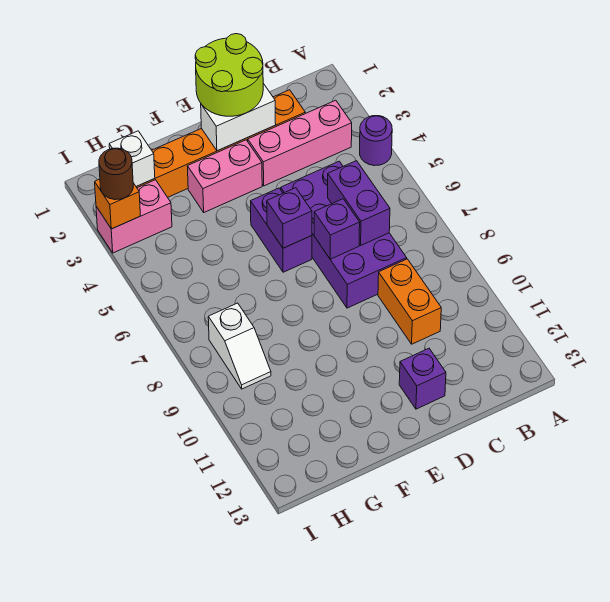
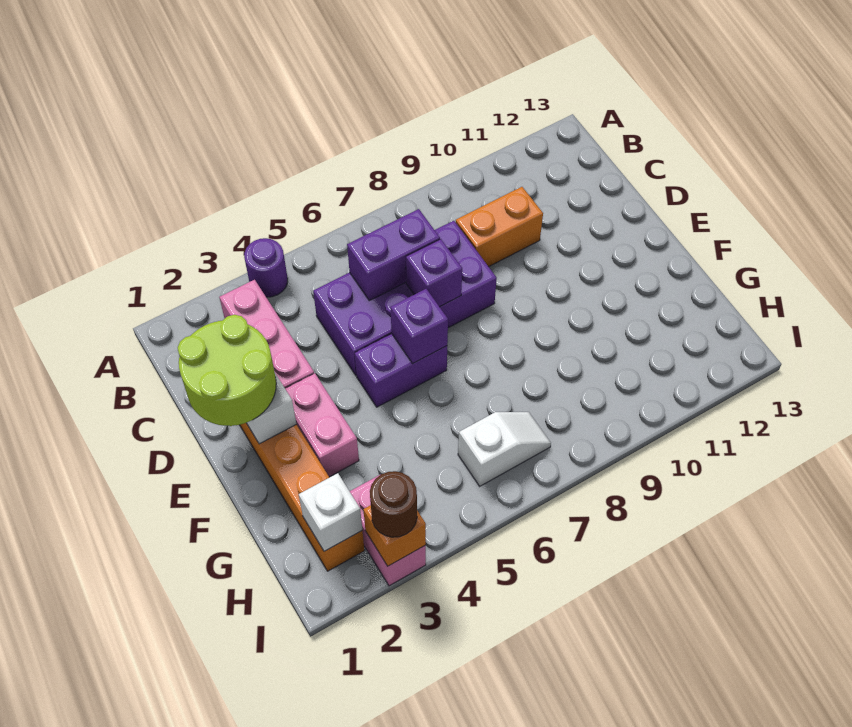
purple 1x1 brick [399,348,446,409] -> none
white 1x2 slope [208,303,271,389] -> white 1x2 slope moved to [458,412,551,486]

